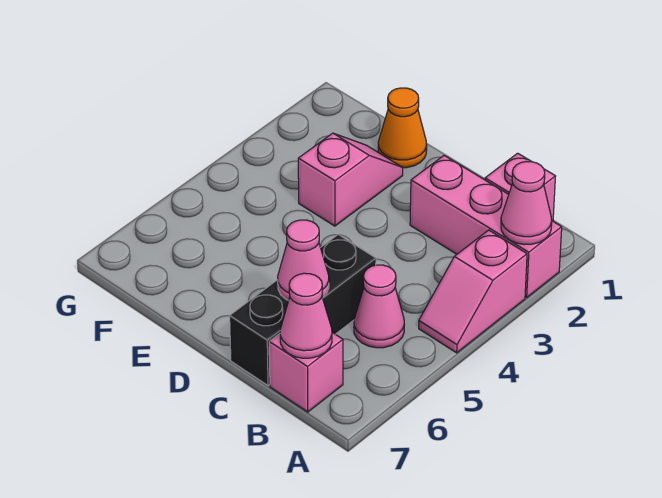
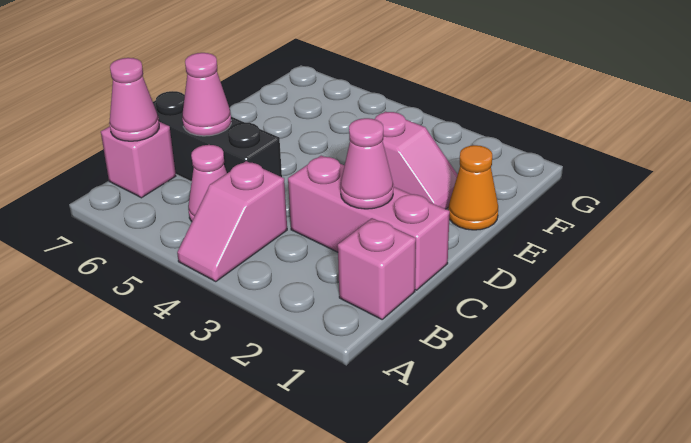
pink 1x3 brick [410,155,562,298] -> pink 1x3 brick turned to [288,156,450,290]
pink 1x1 cone [501,161,552,245] -> pink 1x1 cone moved to [340,118,394,209]
pink 1x2 slope [419,230,527,353] -> pink 1x2 slope turned to [177,161,287,282]

